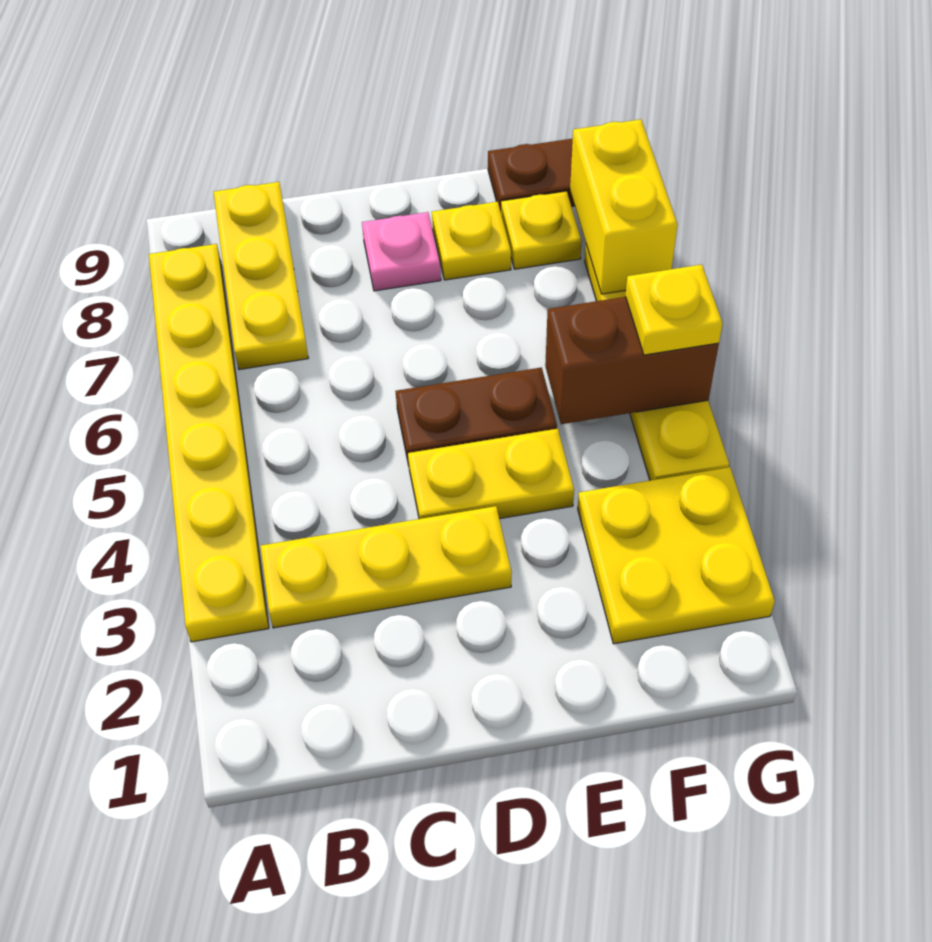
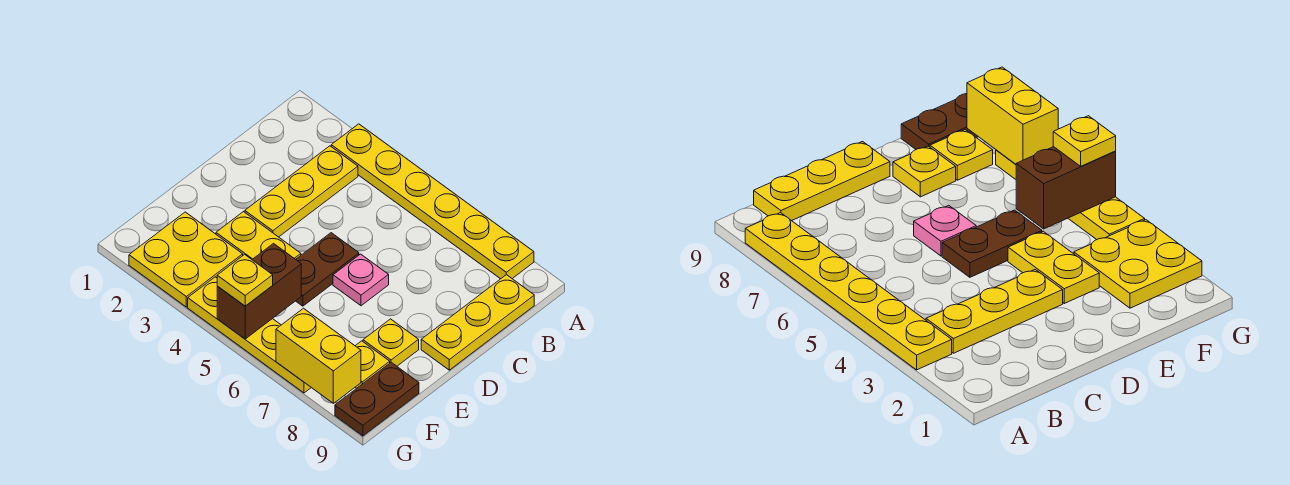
yellow 1x3 plate [214,182,308,370] -> yellow 1x3 plate turned to [421,275,534,370]
yellow 1x2 plate [408,429,574,519] -> yellow 1x2 plate turned to [216,212,301,259]
pink 1x1 plate [362,212,441,291] -> pink 1x1 plate moved to [333,254,389,306]

